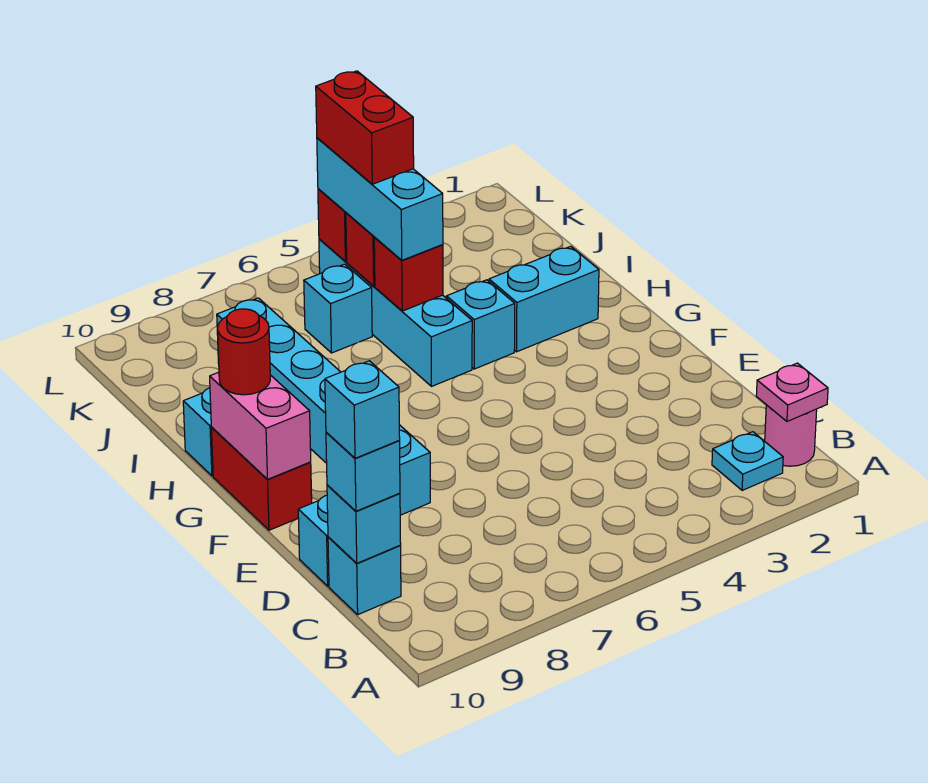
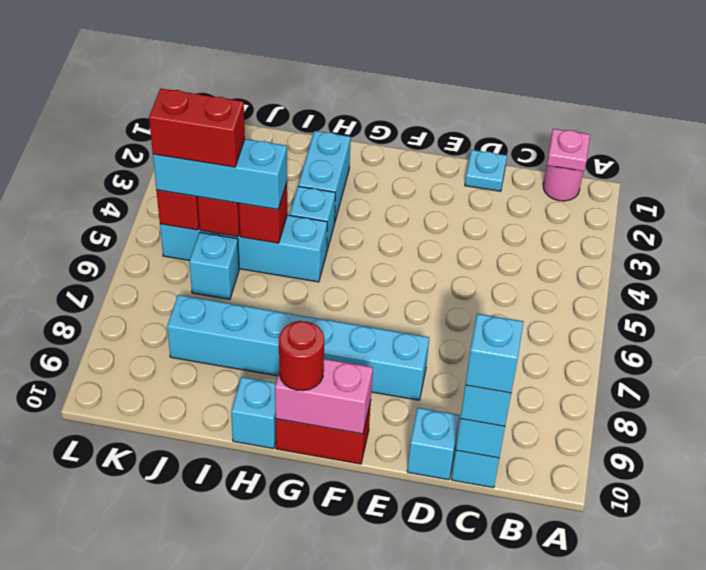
cyan 1x1 plate [712,432,783,490] -> cyan 1x1 plate moved to [465,150,507,191]

